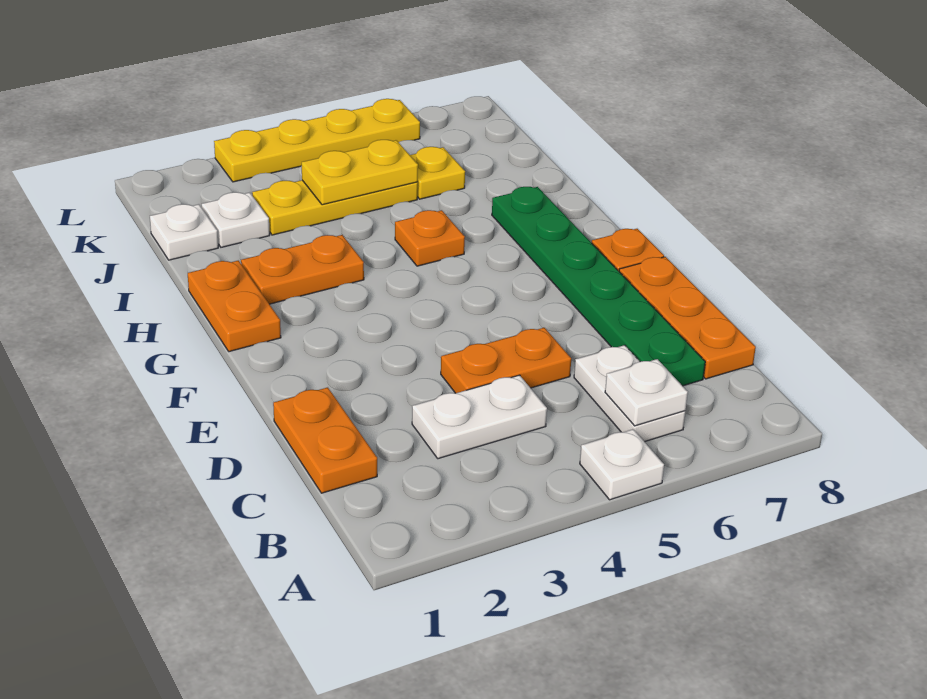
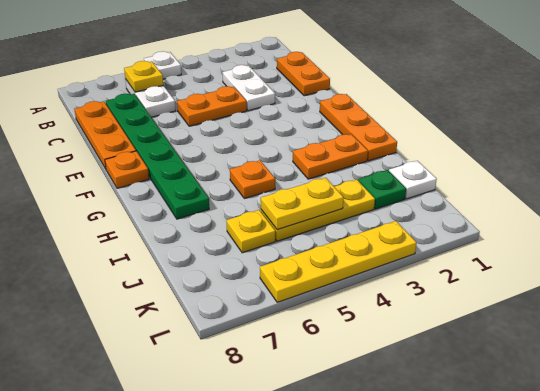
white 1x1 plate [605,359,688,426] -> yellow 1x1 plate [124,61,163,92]
white 1x2 plate [412,375,547,459] -> white 1x2 plate turned to [222,65,275,111]
orange 1x2 plate [188,261,281,352] -> orange 1x3 plate [320,94,397,161]
white 1x1 plate [201,192,270,247] -> green 1x1 plate [358,170,406,209]

